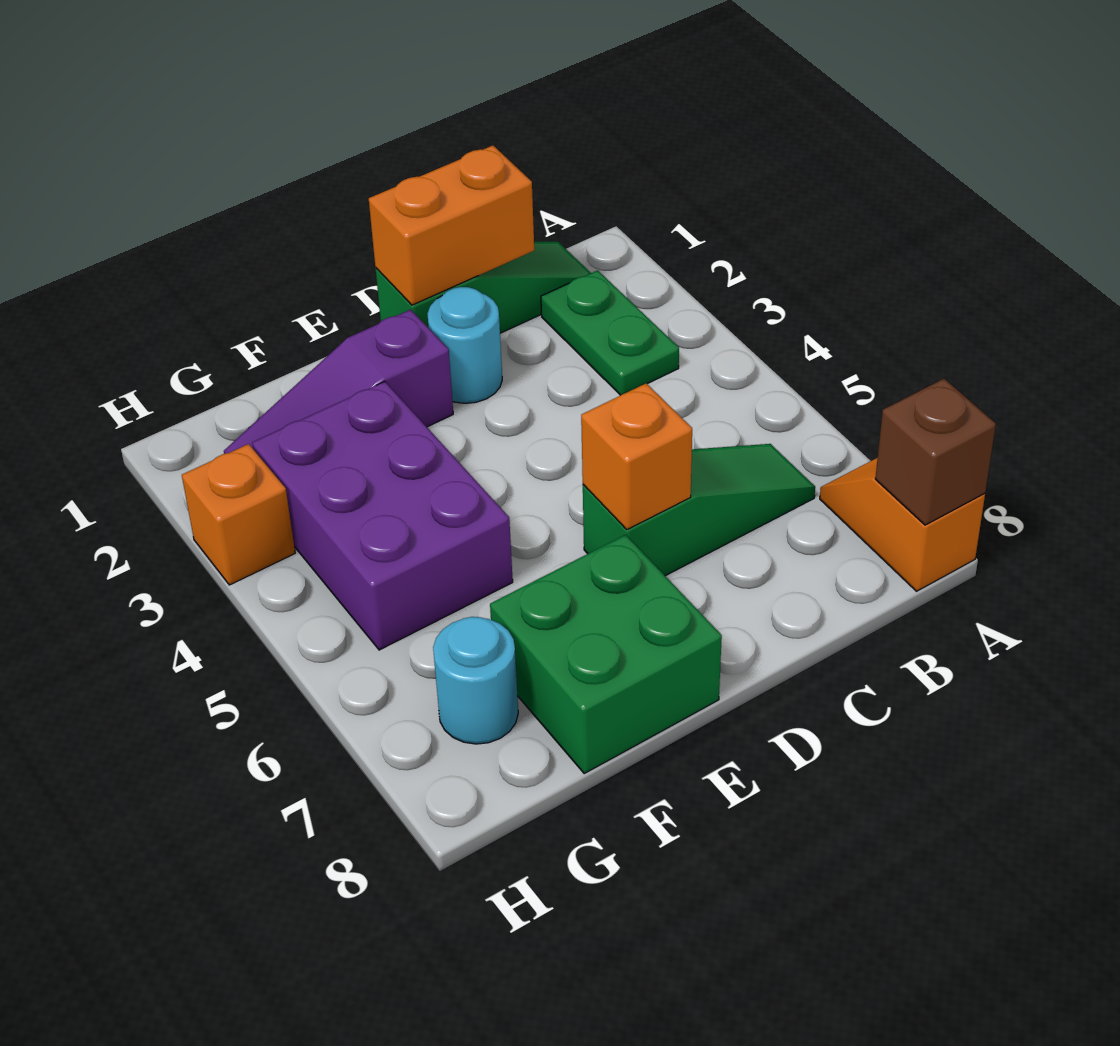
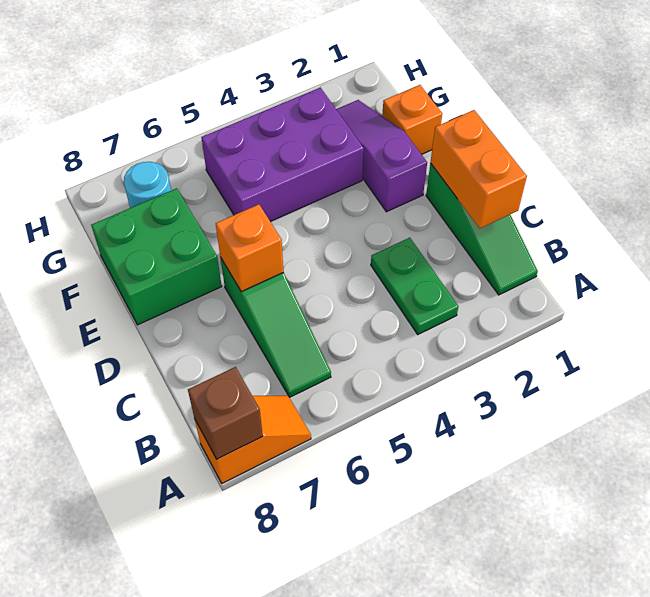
green 1x2 plate [541,270,679,395] -> green 1x2 plate turned to [371,238,458,334]
cyan 1x1 round brick [427,287,502,403] -> none
orange 1x1 brick [182,444,295,585] -> orange 1x1 brick moved to [382,85,442,154]

